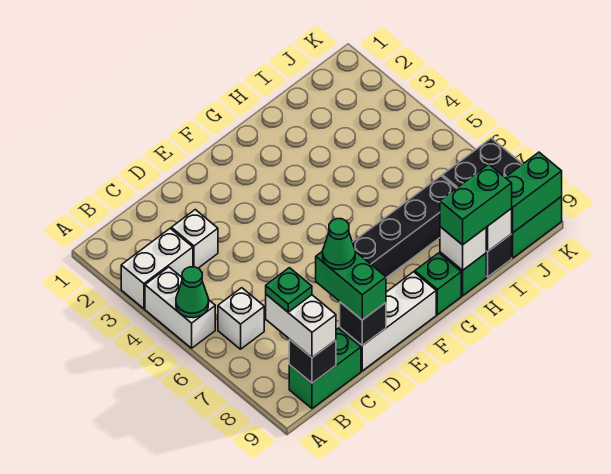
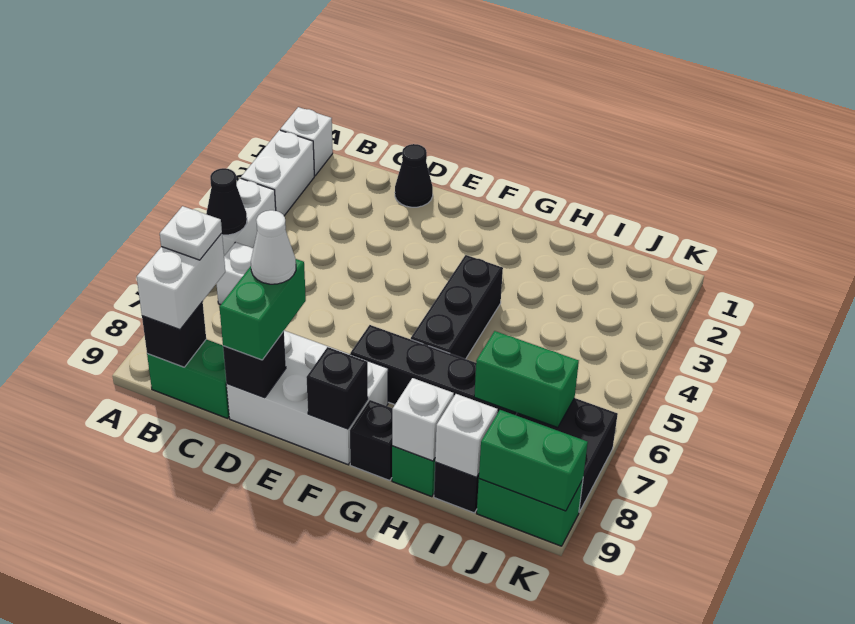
white 1x2 brick [121,228,193,309] -> white 1x2 brick turned to [241,130,314,216]
green 1x1 cone [176,267,209,318] -> black 1x1 cone [206,168,247,235]
green 1x1 plate [266,268,312,312] -> white 1x1 plate [160,206,222,260]
white 1x1 brick [171,210,218,268] -> white 1x1 brick moved to [280,107,333,176]
none -> black 1x1 cone [395,144,433,207]
green 1x1 cone [323,219,355,269] -> white 1x1 cone [251,210,296,284]
white 1x3 brick [340,272,436,371] -> white 2x3 brick [226,331,388,465]
none -> black 1x1 brick [306,347,368,429]
none -> black 1x3 brick [411,255,503,359]
green 1x1 brick [415,253,461,315] -> black 1x1 brick [350,400,393,481]
green 1x2 brick [440,164,512,245] -> green 1x2 brick moved to [474,331,579,428]

